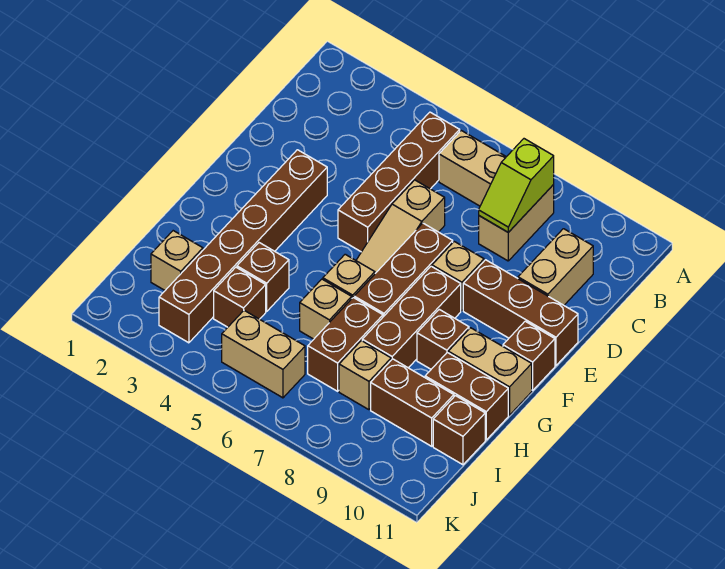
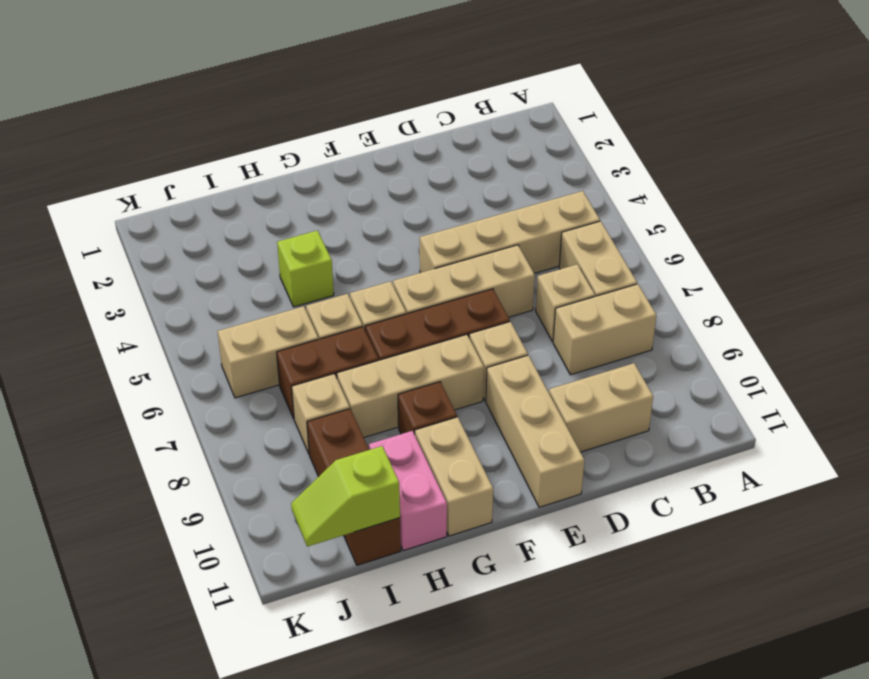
brown 1x4 brick [338,112,460,252] -> tan 1x4 brick [420,191,600,273]
lime 1x2 slope [479,139,554,232] -> lime 1x2 slope moved to [291,446,400,547]
tan 1x3 slope [356,180,445,273] -> tan 1x3 brick [393,245,535,317]
brown 1x6 brick [159,150,327,343] -> none
brown 1x3 brick [463,260,578,366] -> tan 1x3 brick [486,355,584,507]
brown 1x3 brick [362,266,461,368] -> tan 1x3 brick [337,335,484,437]
brown 1x1 brick [503,321,555,390] -> none
brown 1x1 brick [237,243,289,311] -> lime 1x1 brick [277,231,334,307]
brown 1x2 brick [425,353,508,440] -> pink 1x2 brick [369,431,447,551]
tan 1x1 brick [151,231,203,290] -> tan 1x1 brick moved to [536,264,595,342]
brown 1x1 brick [214,267,266,327] -> none
tan 1x2 brick [222,311,305,398] -> tan 1x2 brick turned to [218,306,318,398]

